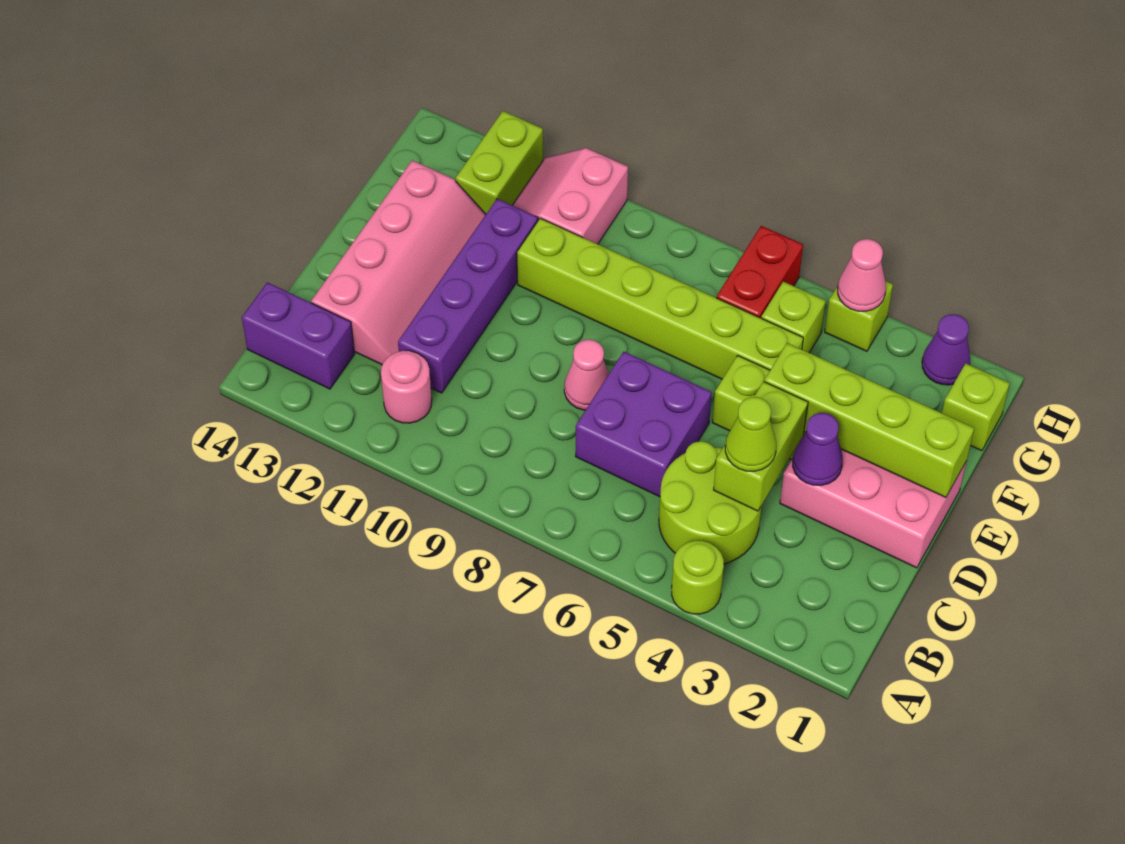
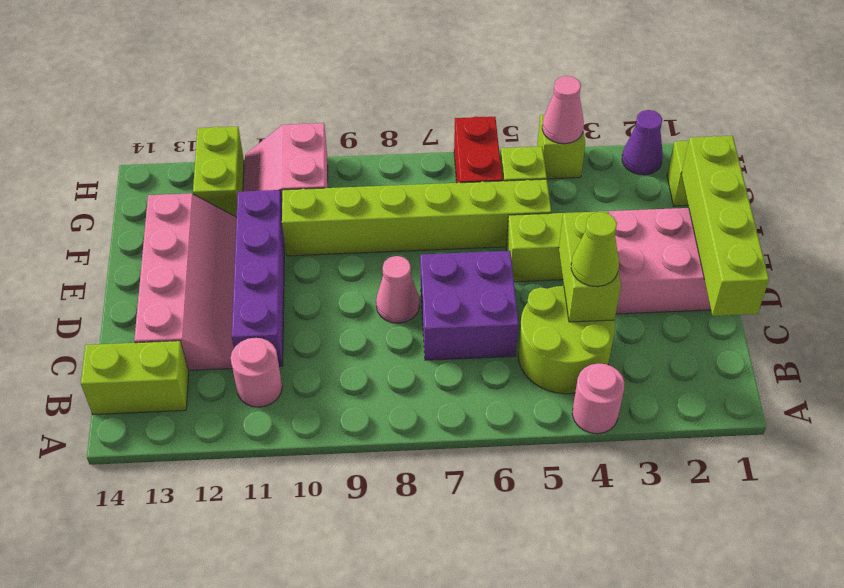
lime 1x1 round brick [672,541,724,614] -> pink 1x1 round brick [572,363,625,434]
purple 1x2 brick [242,282,355,389] -> lime 1x2 brick [81,341,189,414]
purple 1x1 cone [793,413,843,485] -> none
lime 1x4 brick [764,343,974,497] -> lime 1x4 brick turned to [682,136,769,316]

